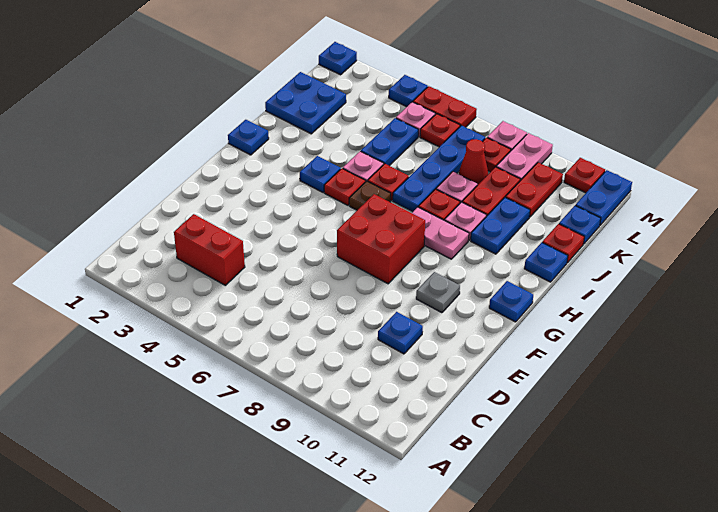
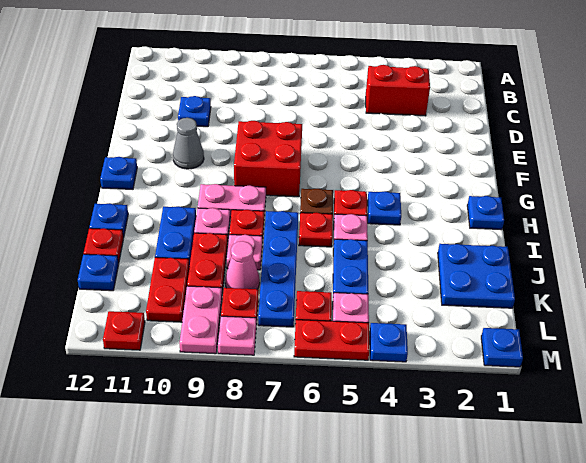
grey 1x1 plate [416,272,460,313] -> grey 1x1 cone [173,118,204,169]
red 1x1 cone [459,139,488,185] -> pink 1x1 cone [225,241,260,289]
blue 1x2 plate [575,170,632,225] -> none

